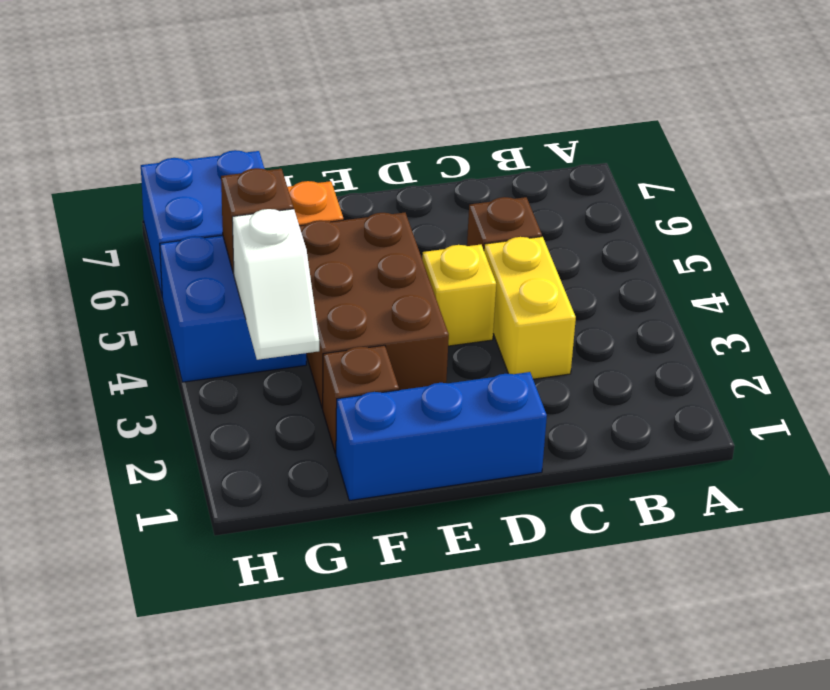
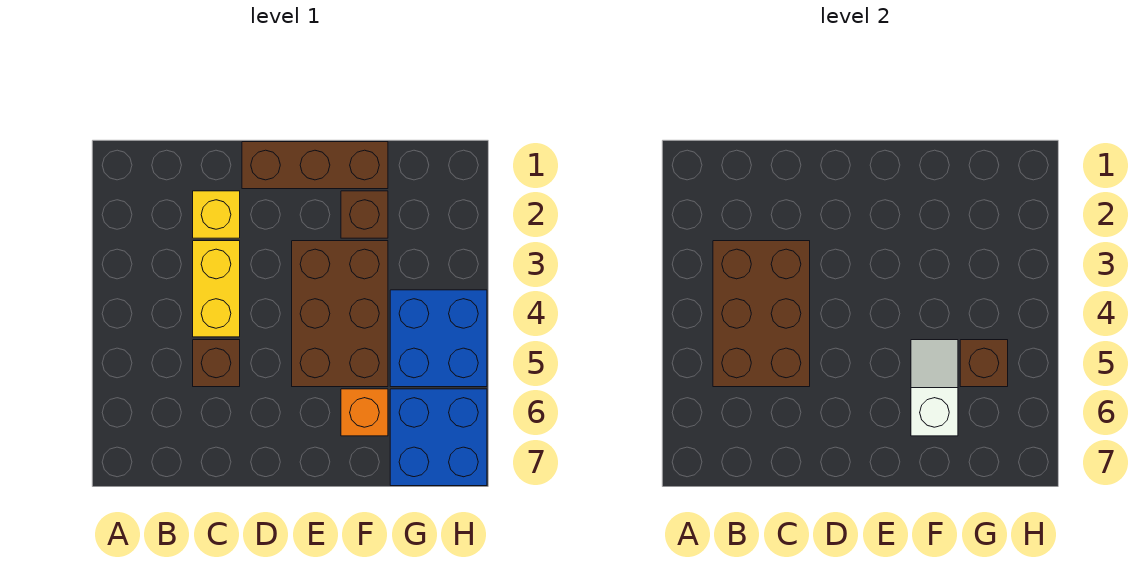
none -> brown 2x3 brick [713,241,810,387]
blue 1x3 brick [336,372,547,501] -> brown 1x3 brick [242,142,388,189]
yellow 1x1 brick [422,245,496,346] -> yellow 1x1 brick moved to [193,191,240,238]
white 1x2 slope [232,209,319,360] -> white 1x2 slope moved to [911,340,958,436]

